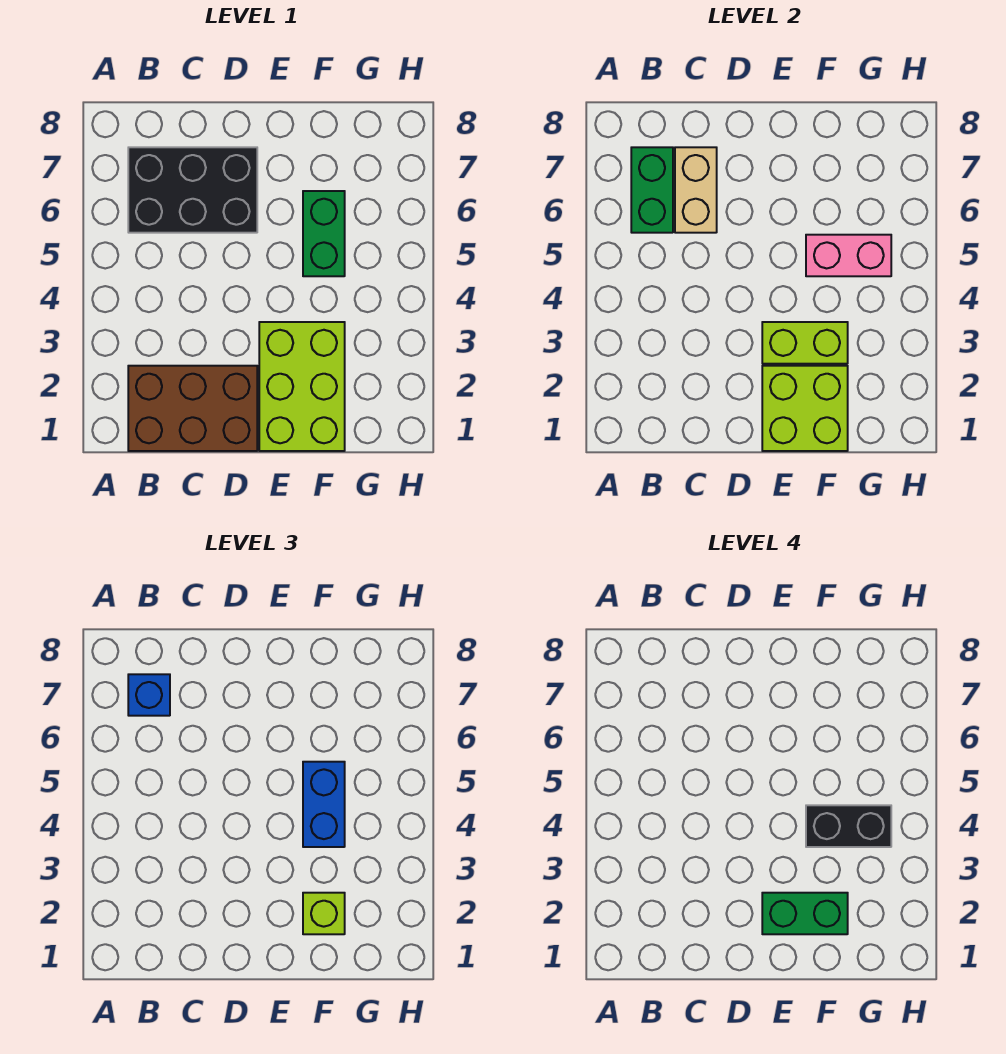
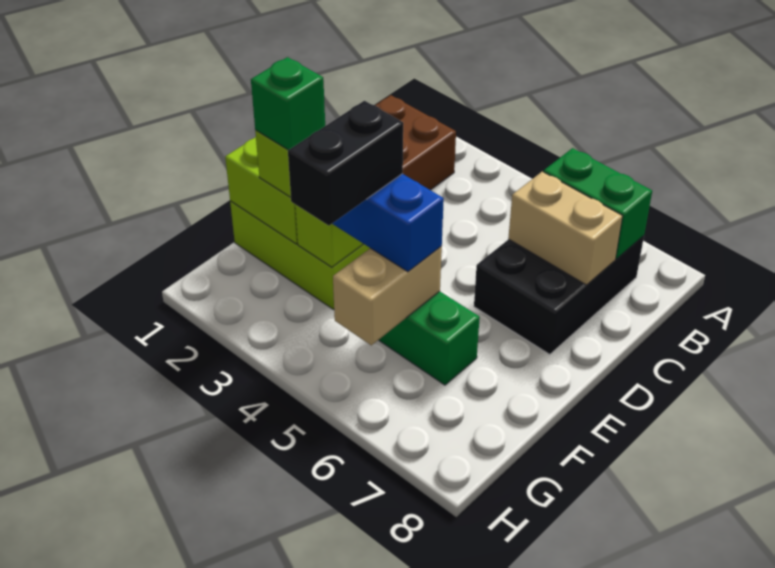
blue 1x1 brick [128,674,170,716] -> none
green 1x2 brick [762,893,848,934] -> green 1x1 brick [251,57,325,150]
pink 1x2 brick [806,235,891,276] -> tan 1x2 brick [333,246,442,345]

